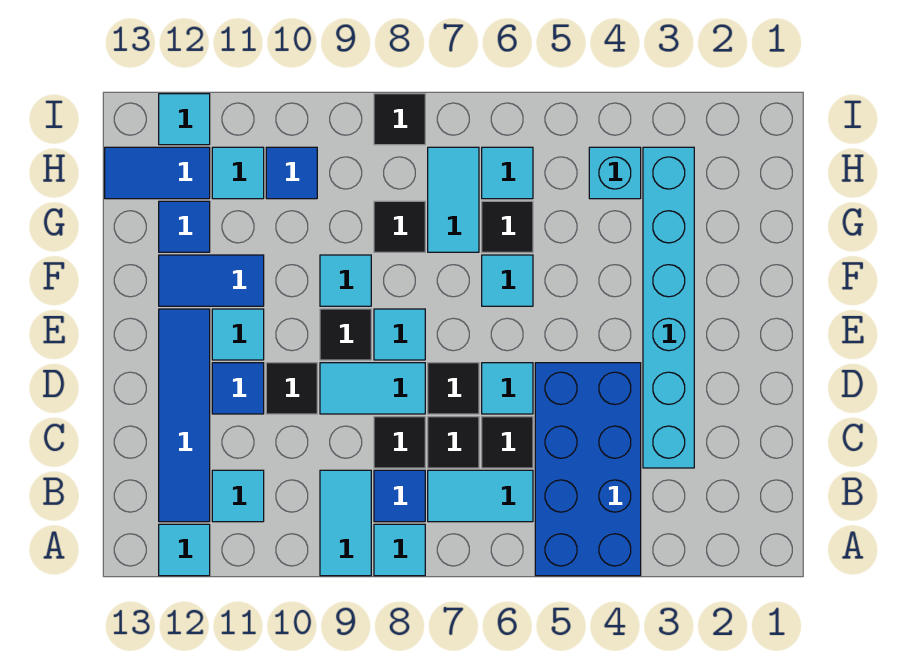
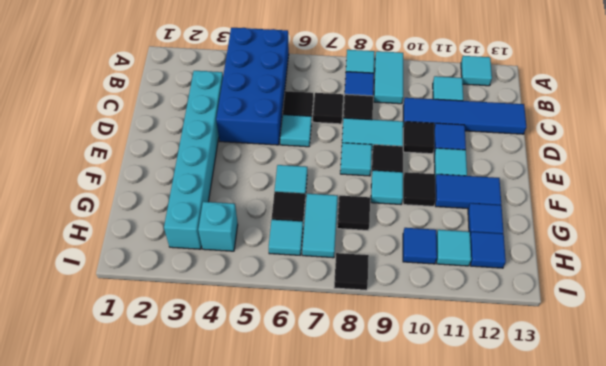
cyan 1x2 tile [428,470,533,522] -> none
blue 1x4 tile [159,309,210,522] -> blue 1x4 tile turned to [403,98,526,134]
black 1x1 tile [428,363,479,414] -> black 1x1 tile moved to [403,172,436,206]
blue 1x2 tile [105,147,210,199] -> blue 1x1 tile [470,232,506,268]
cyan 1x1 tile [159,94,210,145] -> none

